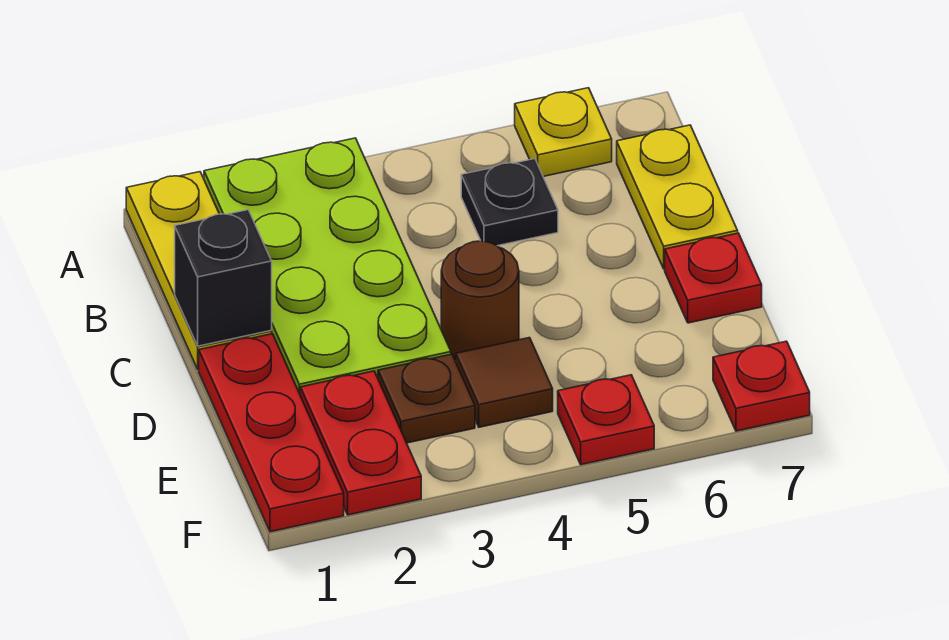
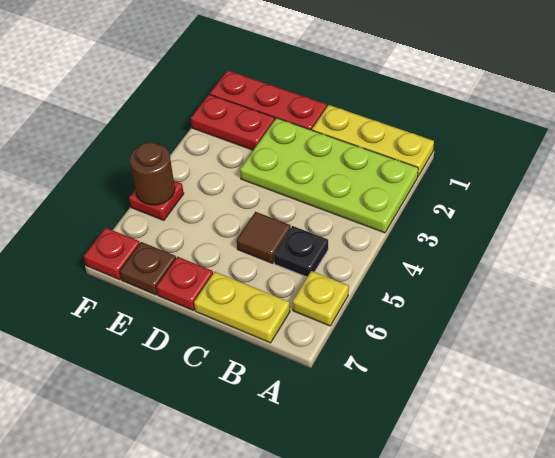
black 1x1 brick [175,210,272,346] -> none
brown 1x1 round brick [441,241,519,360] -> brown 1x1 round brick moved to [130,142,175,205]
brown 1x1 plate [378,354,475,443] -> brown 1x1 plate moved to [120,242,176,295]
brown 1x1 tile [456,338,553,427] -> brown 1x1 tile moved to [236,212,291,263]

